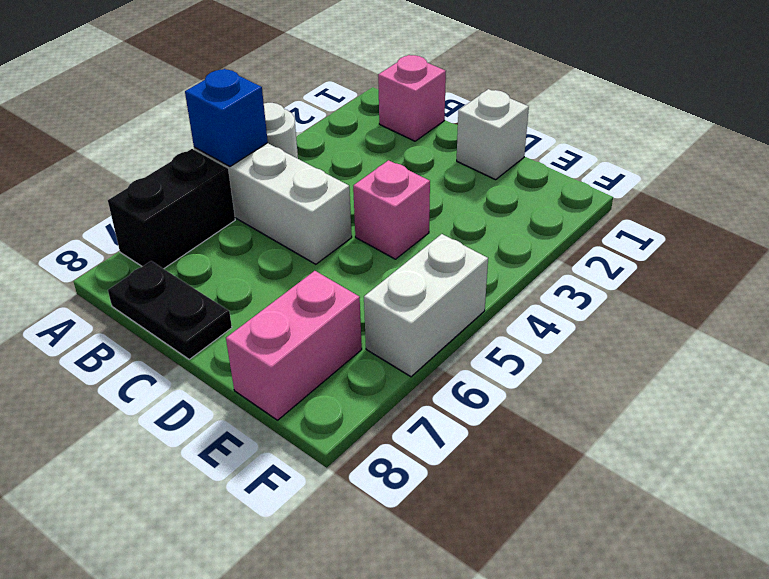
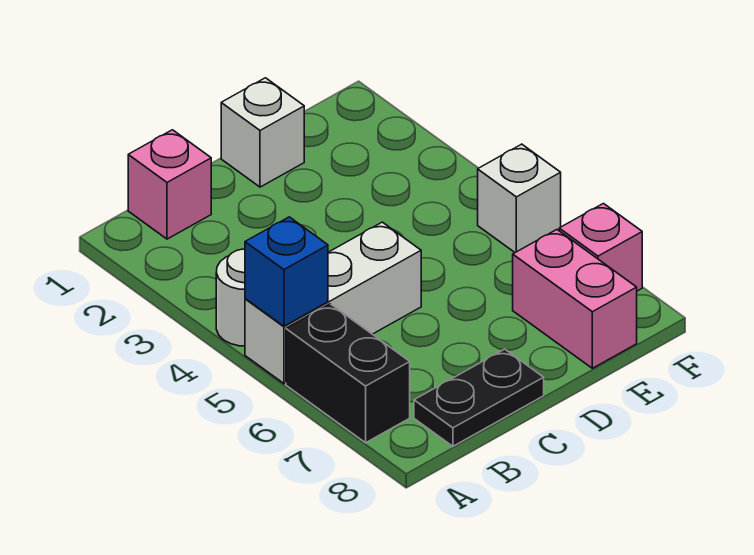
pink 1x1 brick [353,160,430,259] -> pink 1x1 brick moved to [559,204,642,291]
white 1x2 brick [364,234,488,377] -> white 1x1 brick [478,144,561,253]

